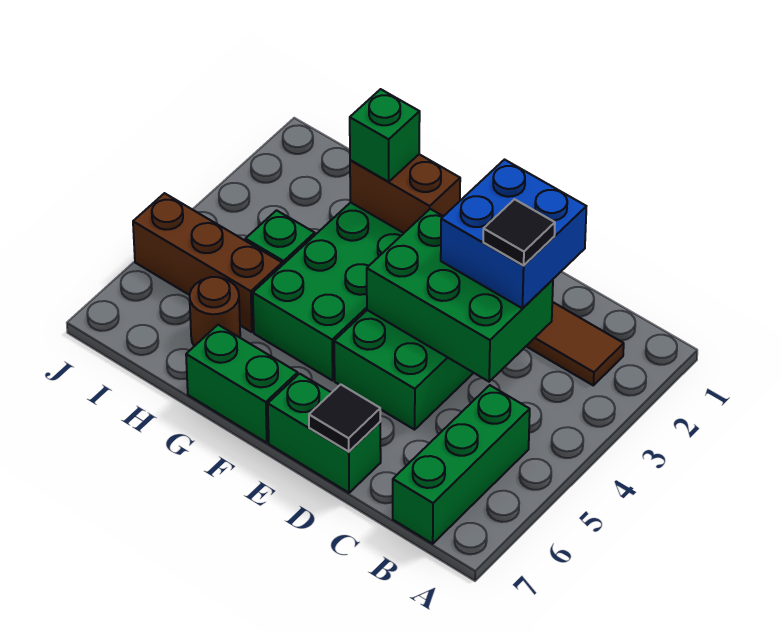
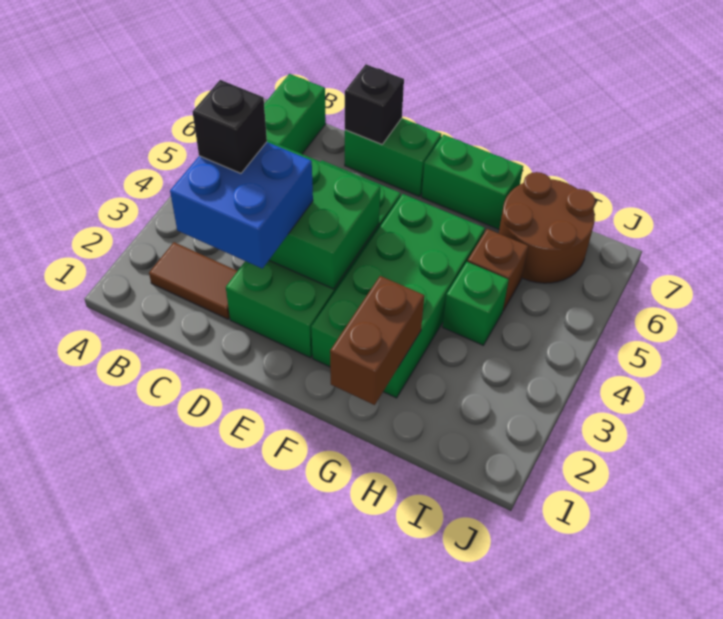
black 1x1 tile [483,199,555,265] -> black 1x1 brick [193,80,267,173]
black 1x1 tile [309,384,380,452] -> black 1x1 brick [345,64,404,145]
brown 1x2 brick [350,154,460,233] -> brown 1x2 brick turned to [330,276,424,405]
green 1x1 brick [350,89,420,182] -> none
brown 1x3 brick [133,193,282,332] -> brown 1x1 brick [467,229,528,311]
brown 1x1 round brick [189,277,240,346] -> brown 2x2 round brick [499,172,595,283]

